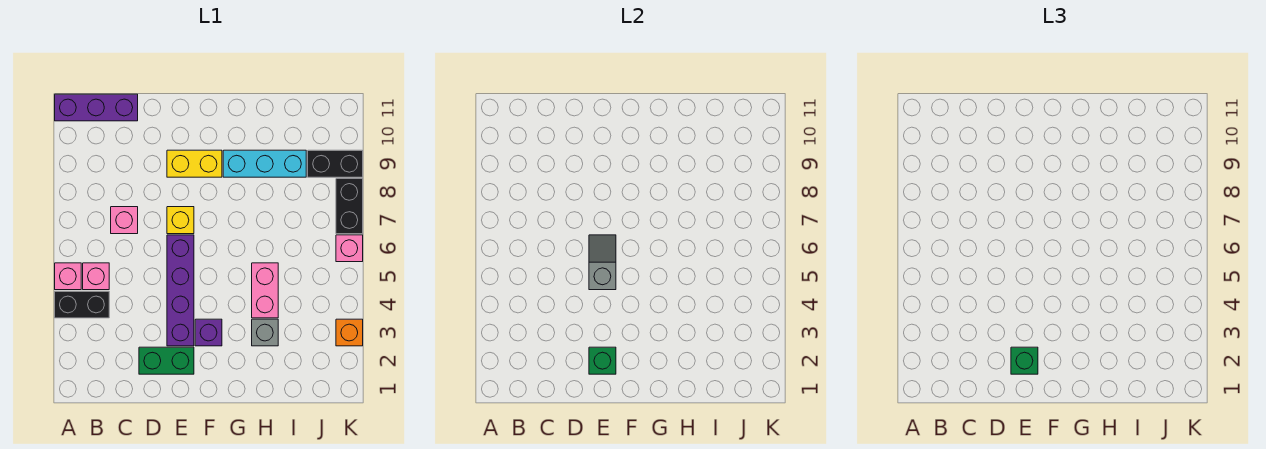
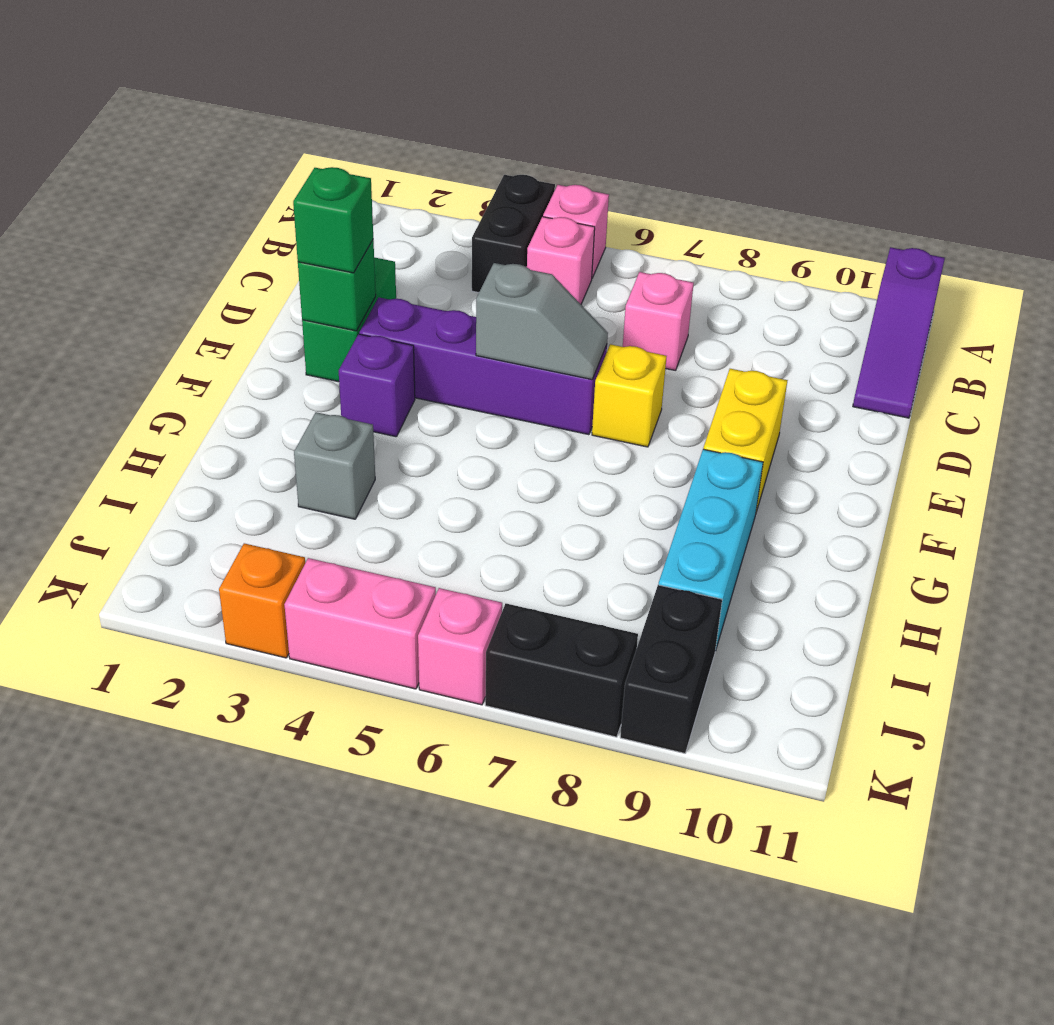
purple 1x3 brick [55,94,138,121] -> purple 1x3 slope [853,247,945,418]
pink 1x2 brick [252,263,278,318] -> pink 1x2 brick moved to [284,558,436,689]

